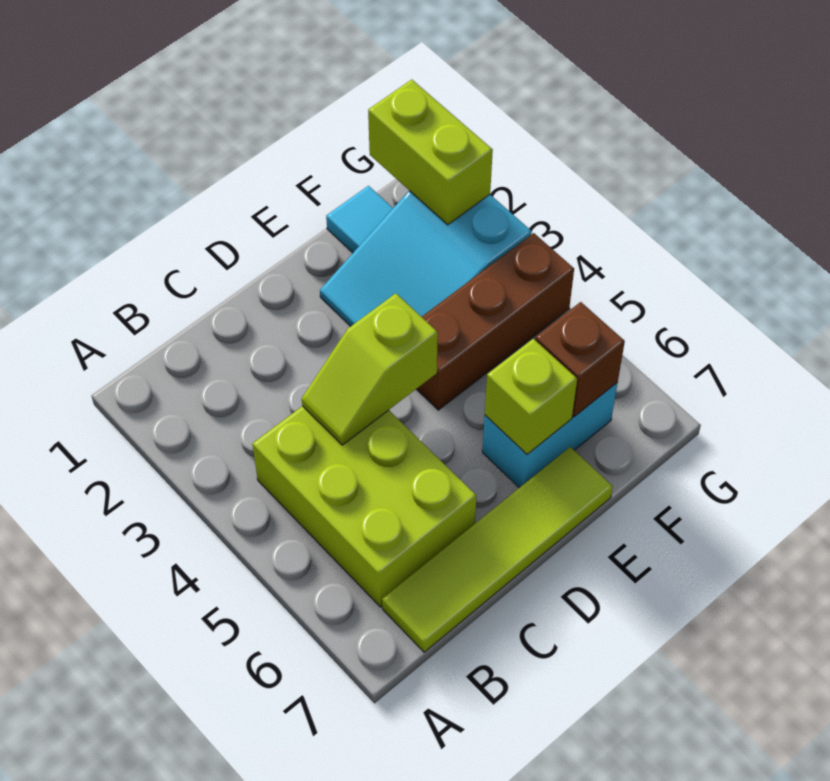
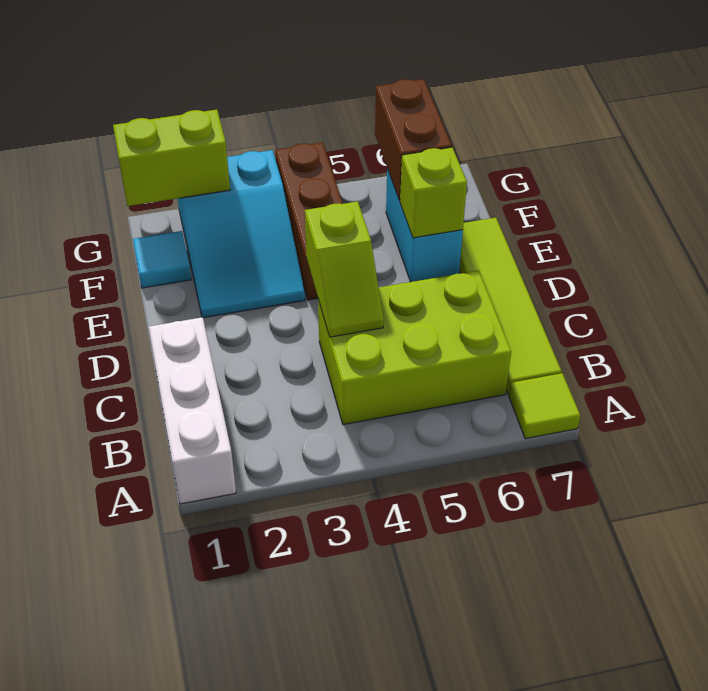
none -> white 1x3 brick [149,317,236,504]
none -> lime 1x1 tile [509,373,580,439]
brown 1x1 brick [535,302,625,417] -> brown 1x2 brick [375,79,452,201]

